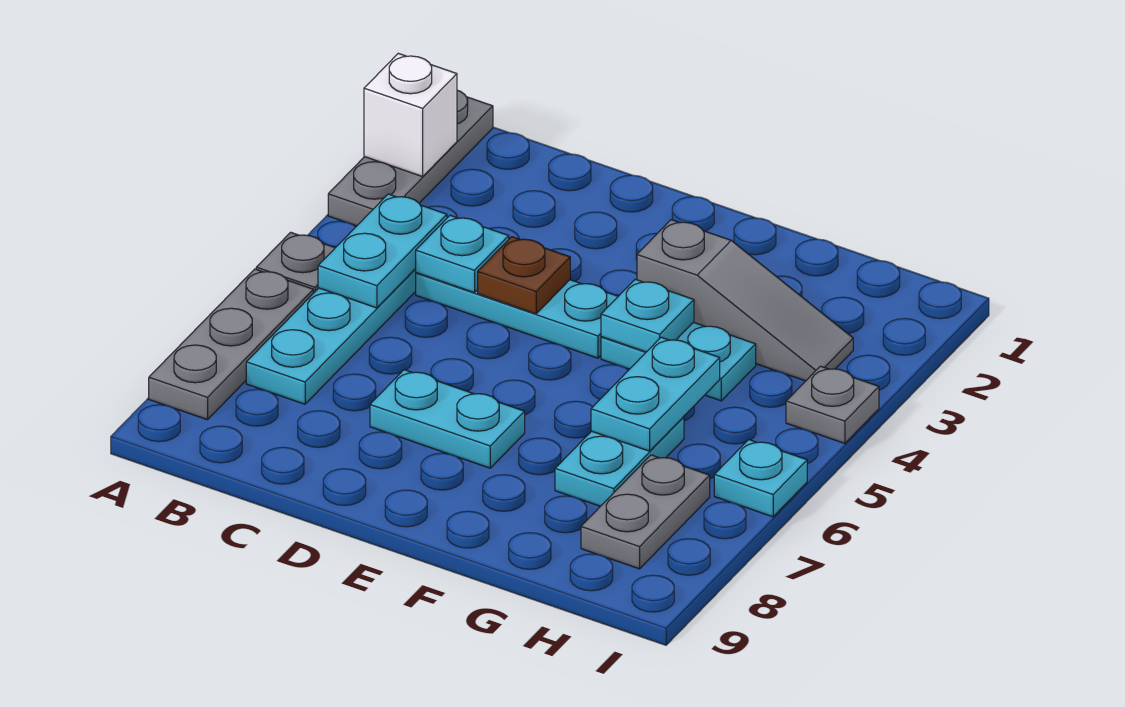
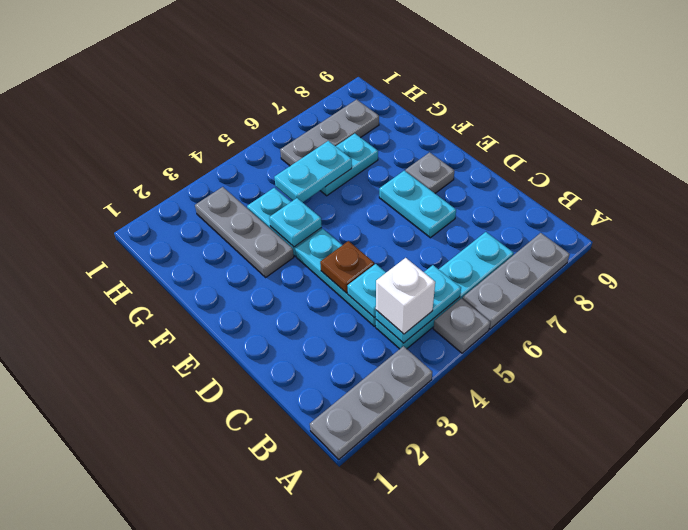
white 1x1 brick [364,53,457,177] -> white 1x1 brick moved to [376,258,435,334]
grey 1x3 slope [637,220,853,381] -> grey 1x3 plate [195,187,294,277]
grey 1x2 plate [581,455,710,569] -> grey 1x3 plate [280,100,379,166]
grey 1x1 plate [786,366,879,443] -> grey 1x1 plate moved to [405,152,454,193]
cyan 1x1 plate [714,440,807,517] -> none

